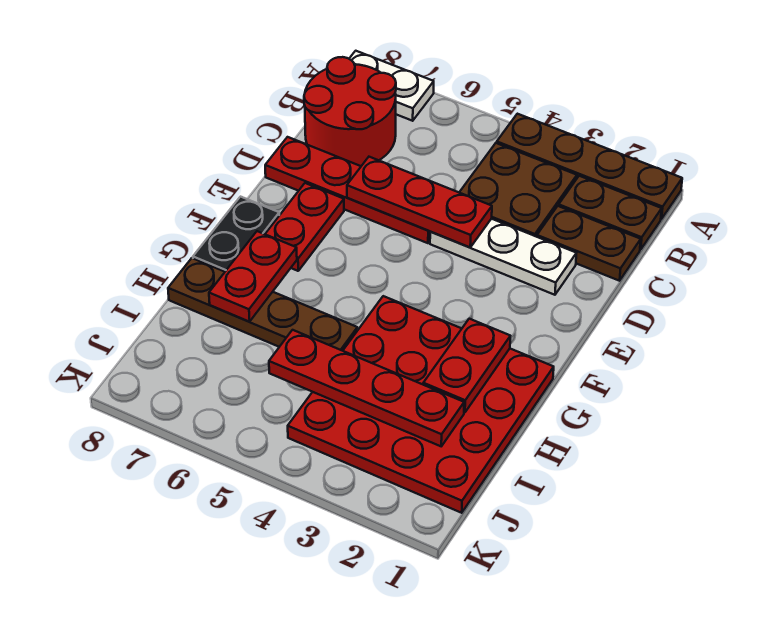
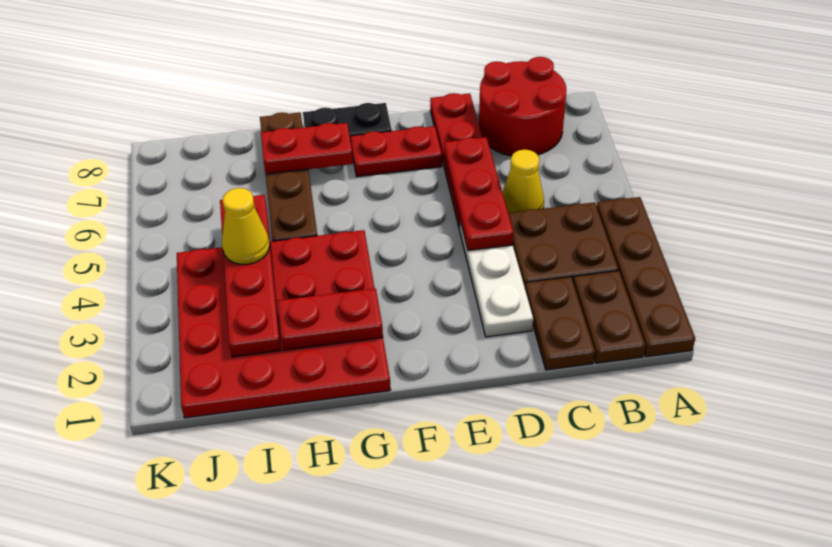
white 1x2 plate [349,51,434,121] -> none
none -> yellow 1x1 cone [502,150,544,213]
none -> yellow 1x1 cone [222,188,270,264]

